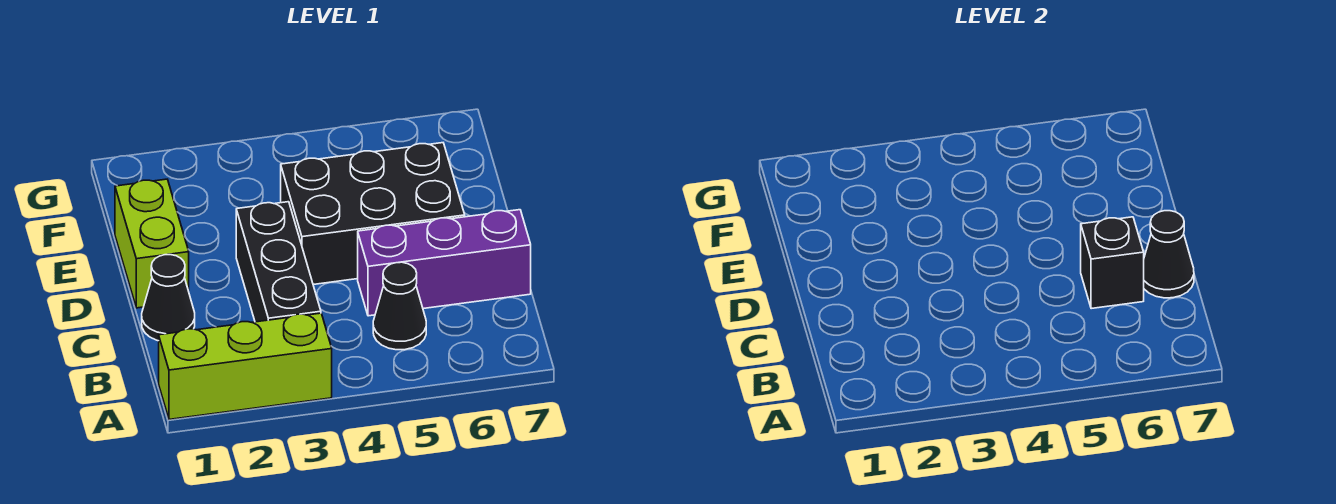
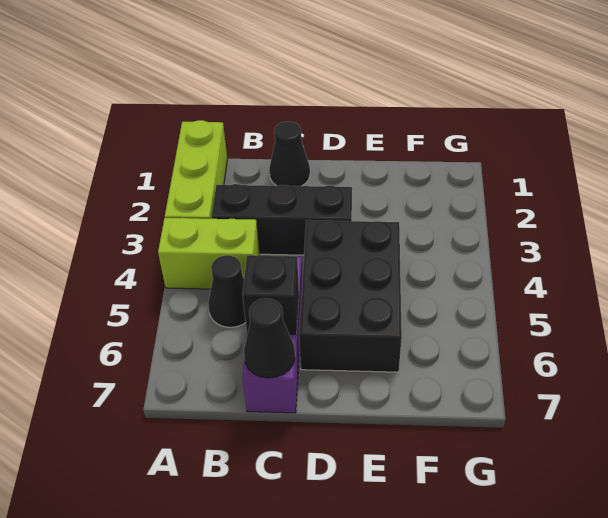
lime 1x2 brick [115,179,189,308] -> lime 1x2 brick moved to [158,218,260,289]

